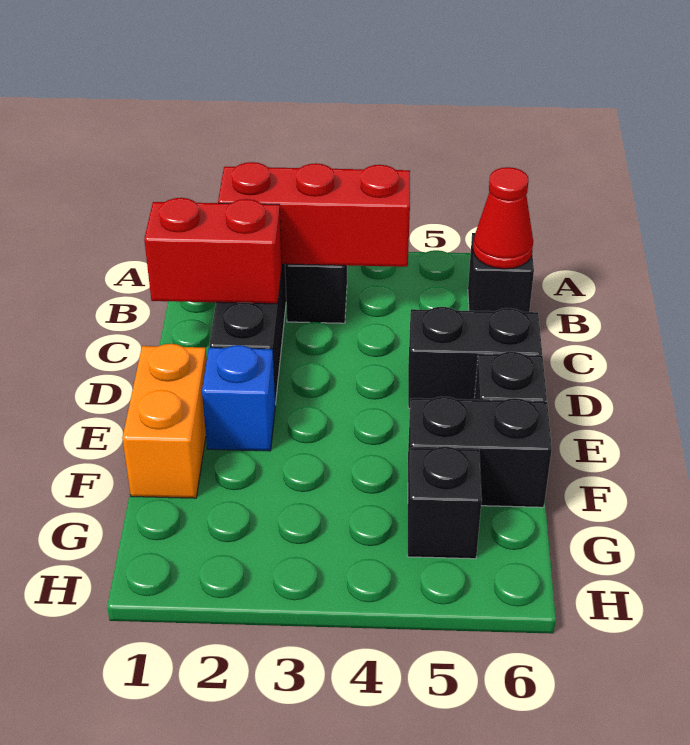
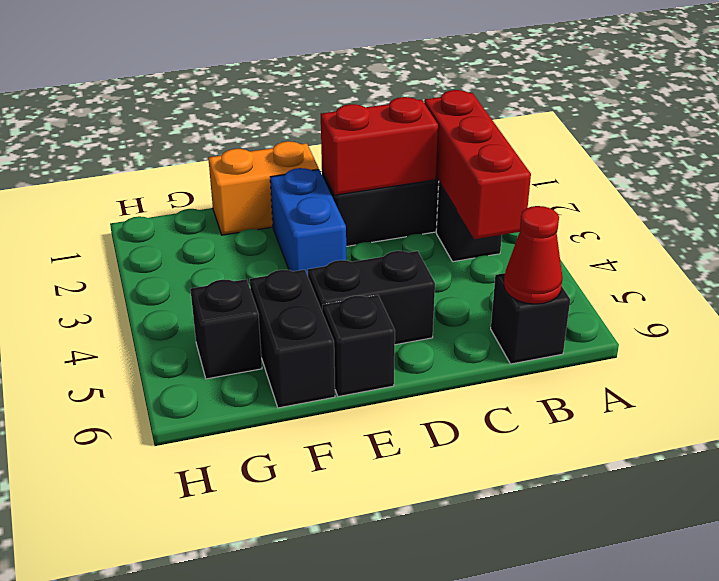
red 1x2 brick [144,198,282,304] -> red 1x2 brick turned to [321,97,438,195]
black 1x2 brick [408,307,542,408] -> black 1x2 brick turned to [308,251,435,345]
blue 1x1 brick [202,345,275,451] -> blue 1x2 brick [270,168,346,276]

